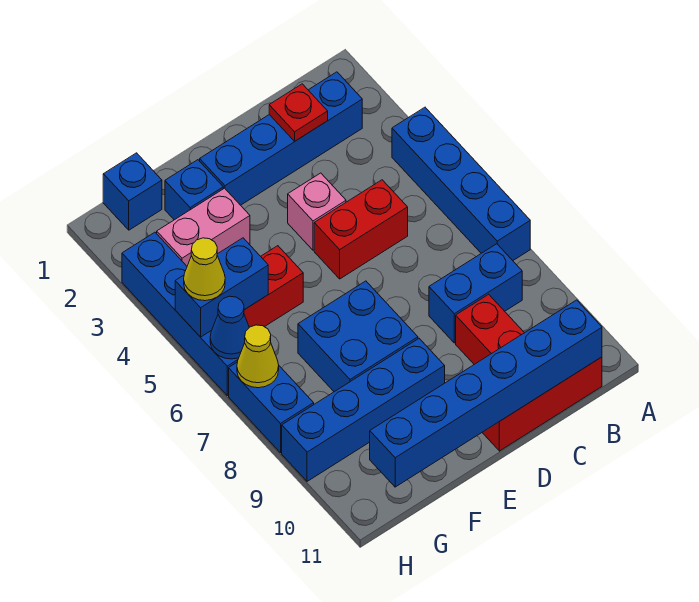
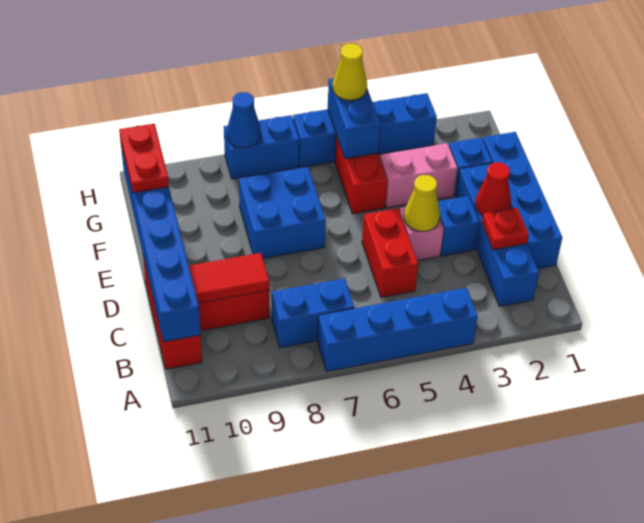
blue 1x2 brick [429,244,522,343] -> blue 1x2 brick turned to [272,278,354,348]
none -> red 1x2 tile [189,253,269,303]
none -> red 1x1 cone [475,162,511,216]
blue 1x4 brick [282,339,445,481] -> blue 1x4 brick moved to [483,132,562,269]
pink 1x2 brick [157,188,250,266] -> pink 1x2 brick turned to [380,143,458,208]
none -> red 1x2 plate [119,124,169,193]
blue 1x1 brick [103,153,162,230] -> blue 1x1 brick moved to [438,196,480,256]
blue 1x1 cone [210,296,249,359] -> blue 1x1 cone moved to [227,92,261,148]
yellow 1x1 cone [237,325,279,388] -> yellow 1x1 cone moved to [404,175,440,231]

